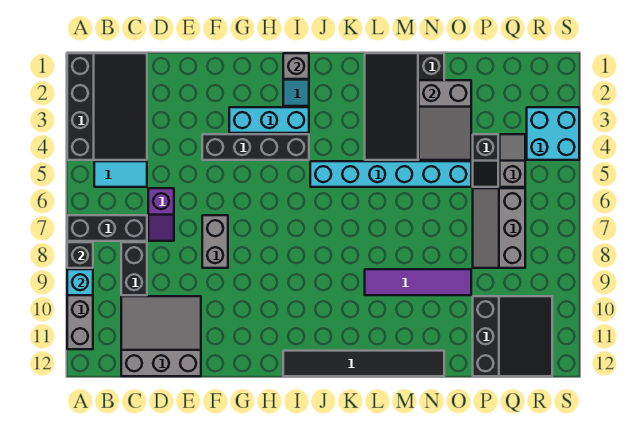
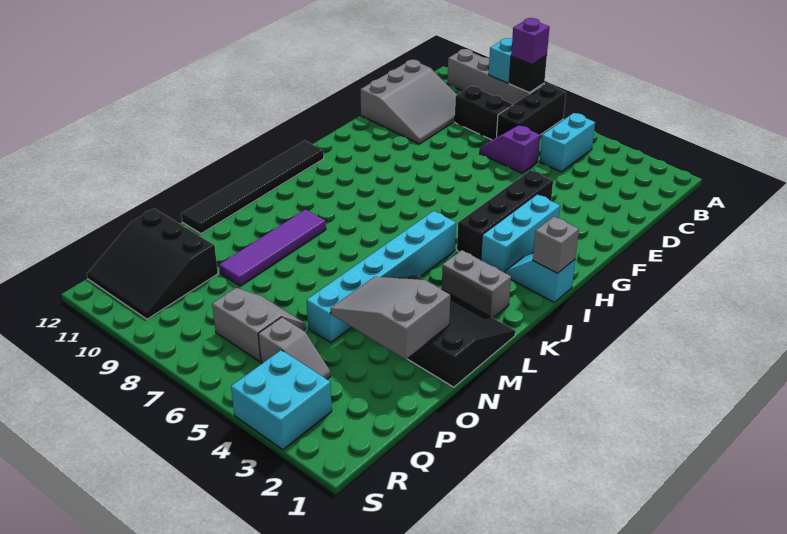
black 3x4 slope [67,53,147,160] -> none
none -> purple 1x1 brick [511,18,549,64]
cyan 1x2 tile [94,161,147,187] -> cyan 1x2 brick [540,113,595,172]
grey 1x2 brick [202,215,228,268] -> grey 1x2 brick moved to [442,250,511,318]
black 1x2 slope [473,134,498,187] -> none
grey 2x3 slope [473,188,525,268] -> grey 2x2 slope [212,288,306,362]

